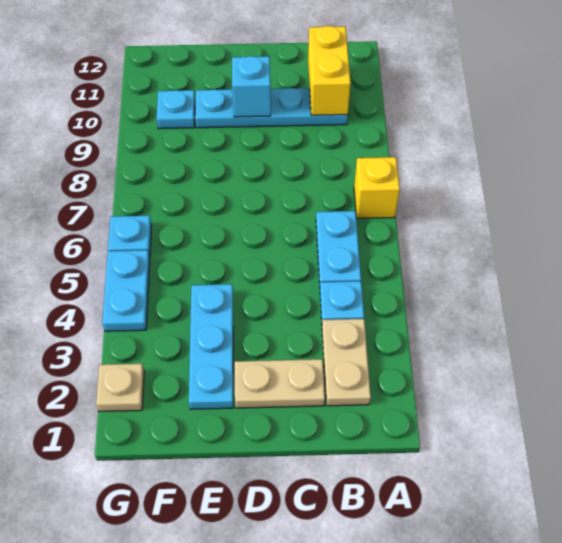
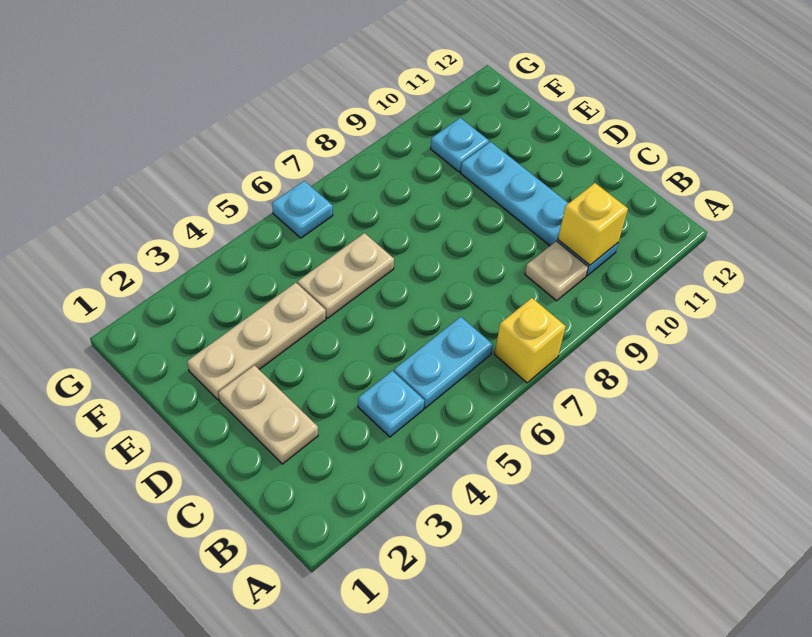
tan 1x2 plate [322,319,371,406] -> tan 1x2 plate moved to [298,233,394,318]
yellow 1x2 brick [308,26,351,115] -> yellow 1x1 brick [558,183,628,265]
cyan 1x1 brick [232,56,271,117] -> none
cyan 1x3 plate [189,284,233,409] -> tan 1x3 plate [187,283,326,400]
tan 1x1 plate [96,364,144,412] -> tan 1x1 plate moved to [525,241,588,301]
cyan 1x2 plate [102,250,150,331] -> none

